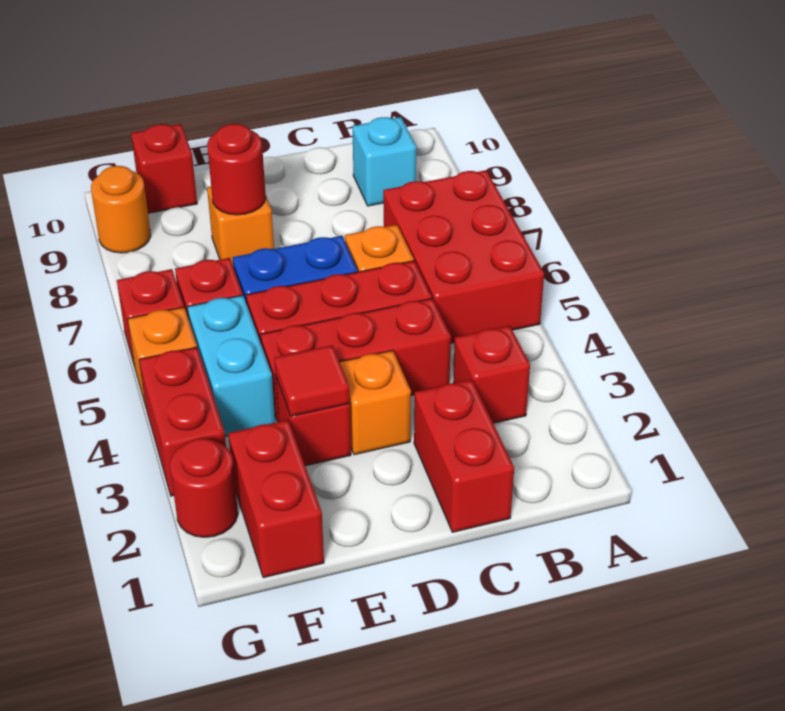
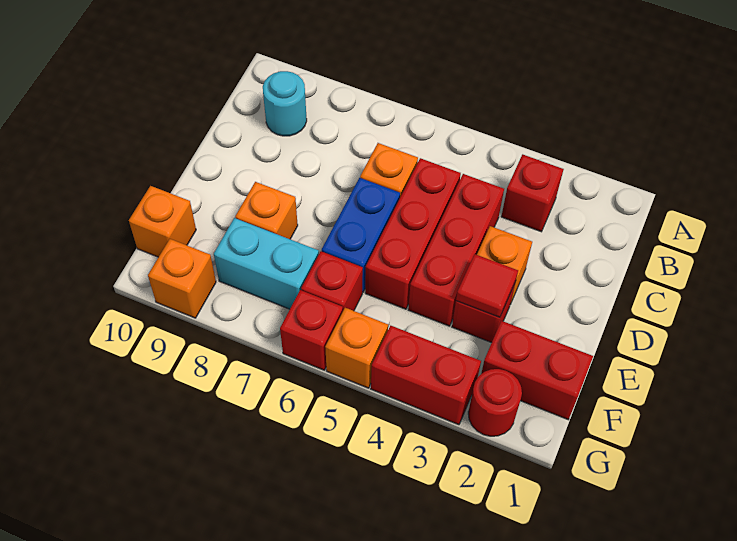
red 2x3 brick [383,170,544,343] -> none
cyan 1x1 brick [352,117,416,206] -> cyan 1x1 round brick [263,71,307,136]
red 1x2 brick [414,380,514,532] -> none
red 1x1 round brick [207,124,266,215] -> none
cyan 1x2 brick [187,295,275,437] -> cyan 1x2 brick moved to [214,218,319,309]
red 1x1 brick [131,124,197,213] -> orange 1x1 brick [129,186,196,257]
orange 1x1 round brick [91,166,151,253] -> orange 1x1 brick [148,239,216,318]

